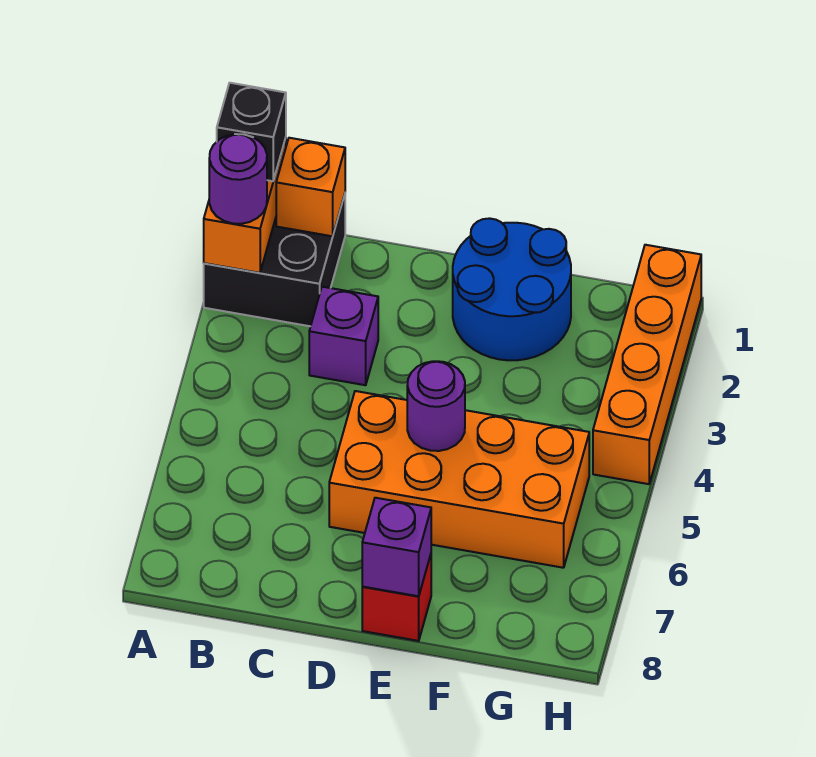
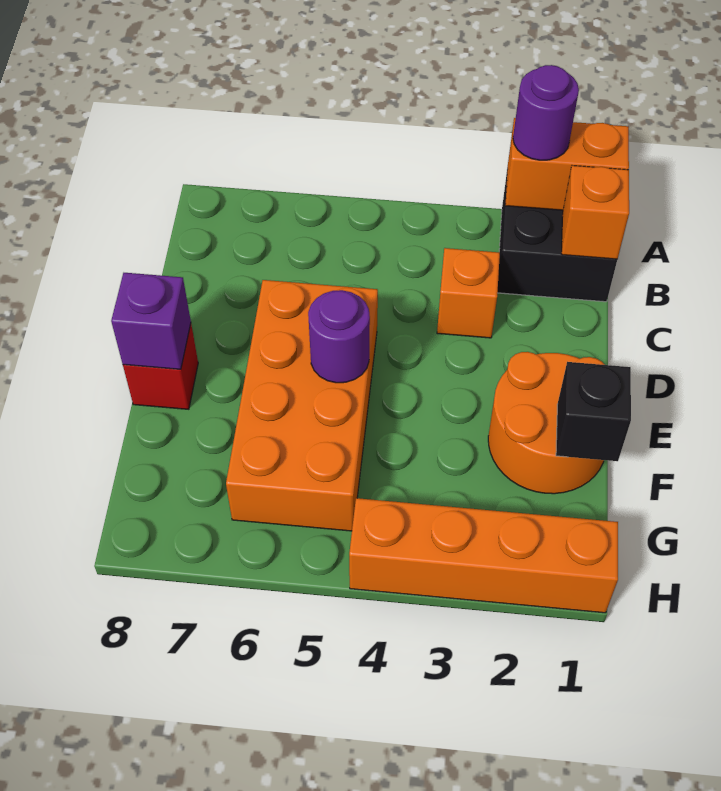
black 1x1 brick [217,83,286,181] -> black 1x1 brick moved to [556,362,631,461]
purple 1x1 brick [309,287,378,385] -> orange 1x1 brick [437,248,500,338]
blue 2x2 round brick [453,218,571,360] -> orange 2x2 round brick [488,352,605,494]

